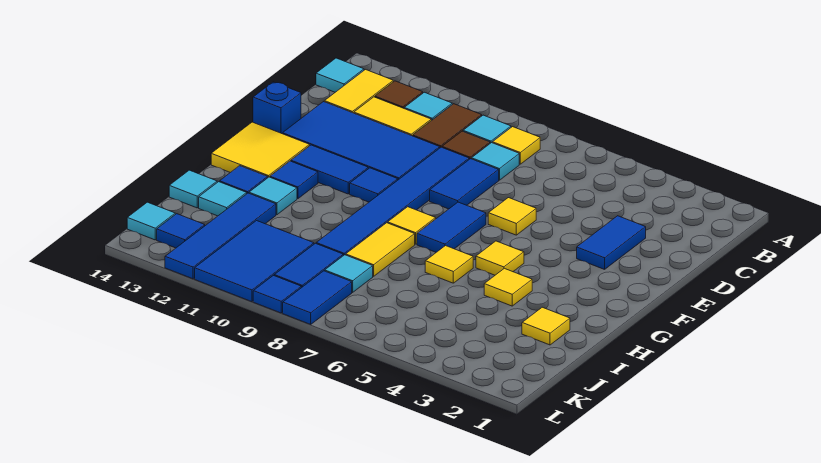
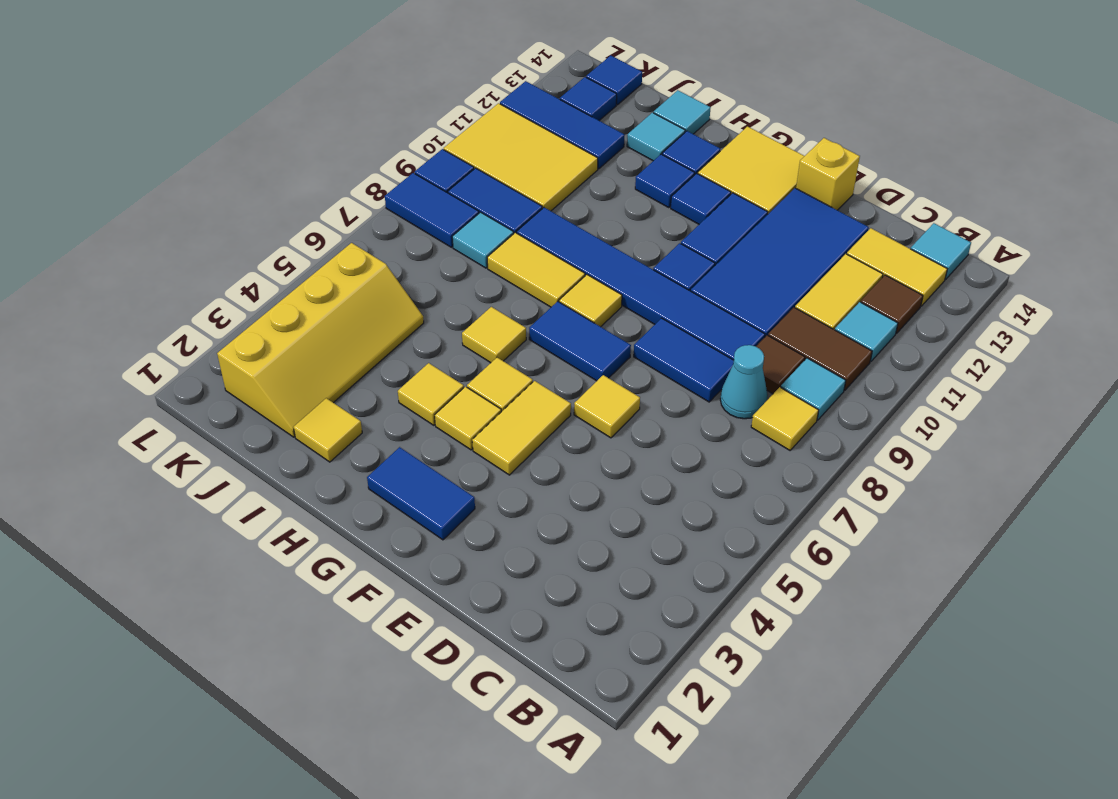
cyan 1x1 tile [472,143,519,180] -> cyan 1x1 cone [720,345,768,419]
blue 1x2 tile [577,216,646,269] -> blue 1x2 tile moved to [367,447,475,540]
blue 1x1 brick [253,82,301,134] -> yellow 1x1 brick [796,138,860,210]
none -> yellow 1x2 tile [472,381,571,475]
none -> yellow 1x1 tile [435,387,501,450]
cyan 1x1 tile [249,177,297,215] -> blue 1x1 tile [635,154,695,208]
blue 1x4 tile [165,193,276,279] -> blue 1x3 tile [500,81,625,169]
none -> yellow 2x4 slope [217,243,424,437]
blue 2x3 tile [195,221,314,302] -> yellow 2x3 tile [444,103,598,211]
cyan 1x1 tile [127,202,175,240] -> blue 1x1 tile [586,55,642,105]

